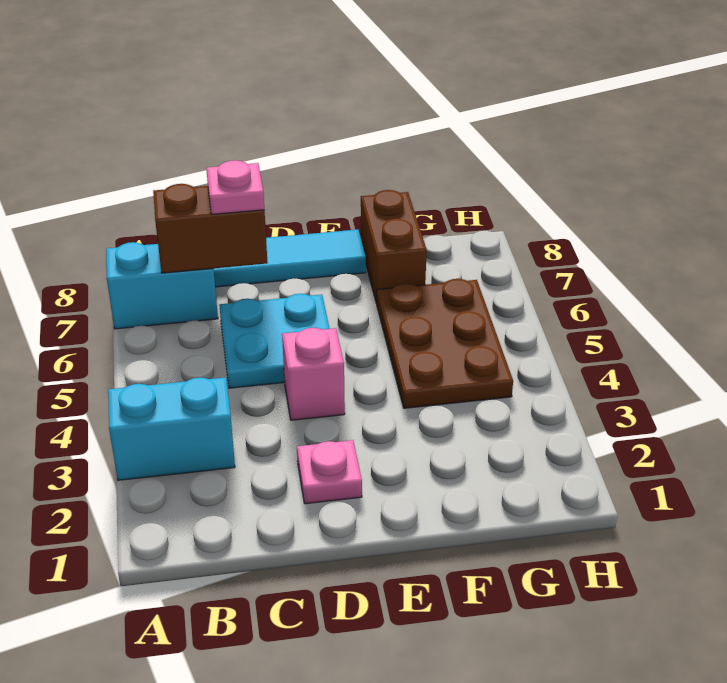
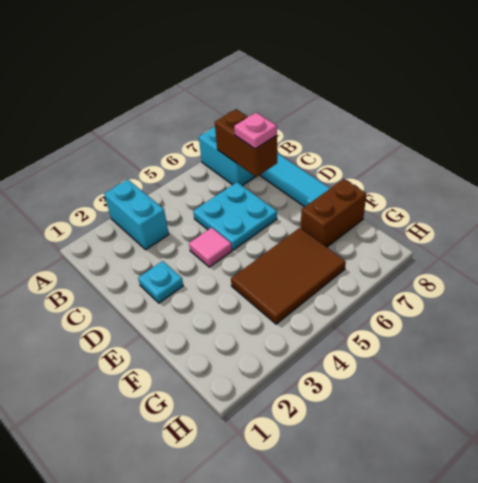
pink 1x1 plate [297,440,362,504] -> cyan 1x1 plate [138,261,183,303]
pink 1x1 brick [282,328,345,420] -> pink 1x1 tile [189,228,232,267]
brown 2x3 plate [376,279,513,408] -> brown 2x3 tile [231,228,346,324]

